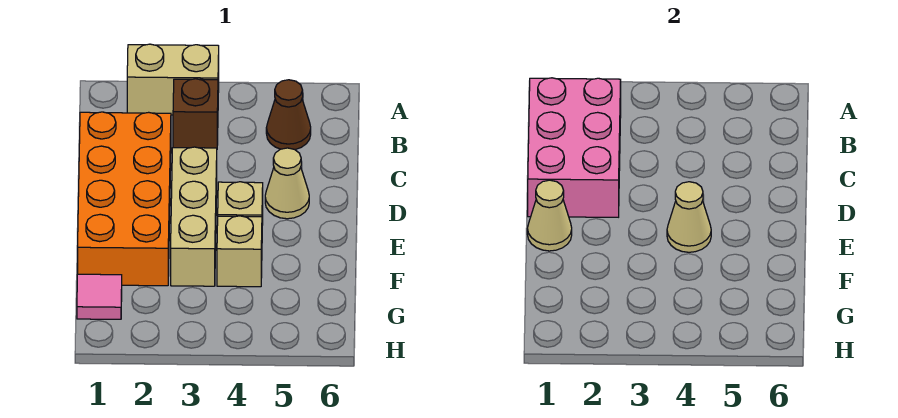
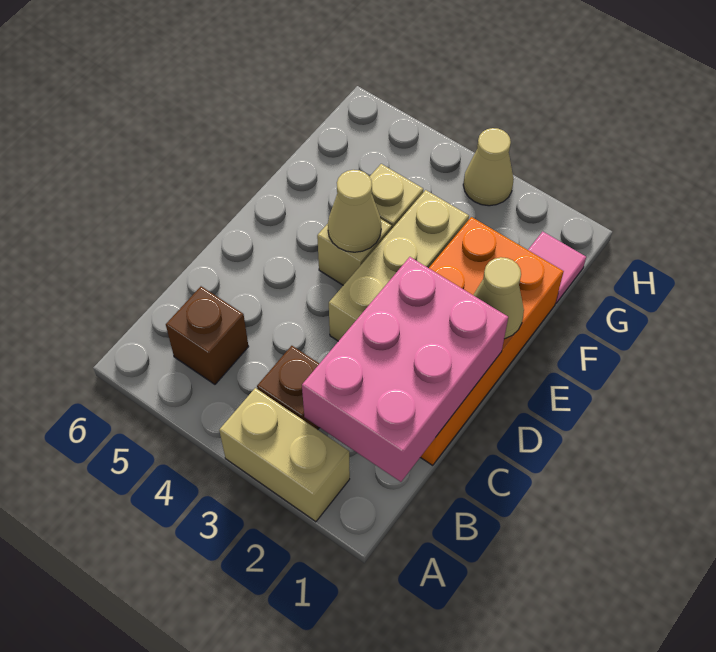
brown 1x1 cone [266,80,311,150] -> brown 1x1 brick [166,286,249,384]
tan 1x1 cone [265,148,309,219] -> tan 1x1 cone moved to [463,128,514,206]

